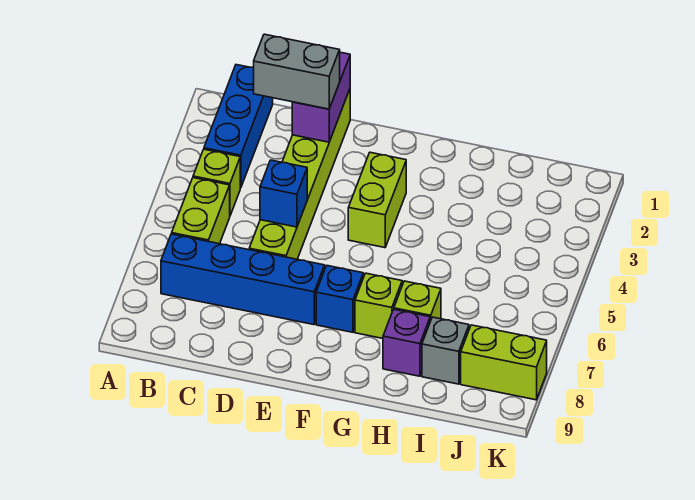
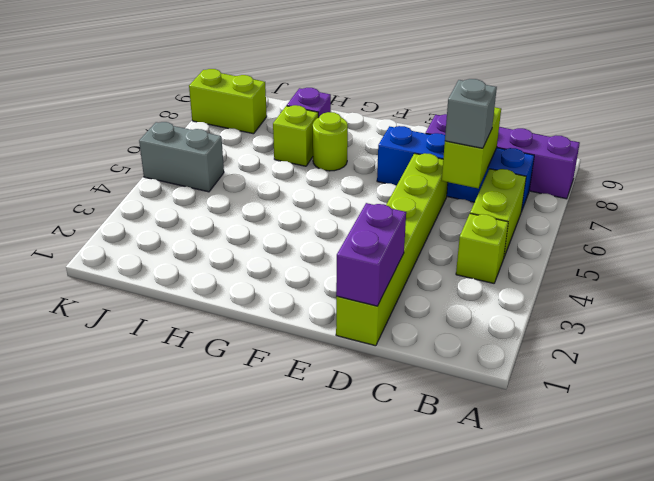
none -> purple 1x4 brick [426,114,580,199]
blue 1x3 brick [204,65,273,188] -> none
grey 1x2 brick [254,34,340,109] -> grey 1x2 brick moved to [139,122,224,192]
blue 1x1 brick [260,160,307,227] -> none
lime 1x2 brick [348,152,406,248] -> lime 1x2 brick moved to [442,107,501,188]
blue 1x1 brick [316,266,363,332] -> none
lime 1x1 brick [355,273,402,338] -> lime 1x1 round brick [313,112,348,171]
grey 1x1 brick [422,317,469,384] -> grey 1x1 brick moved to [445,79,497,148]

